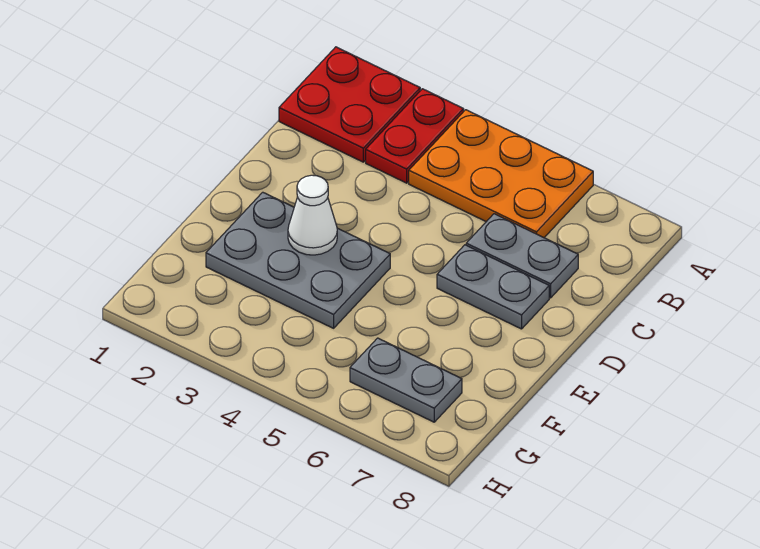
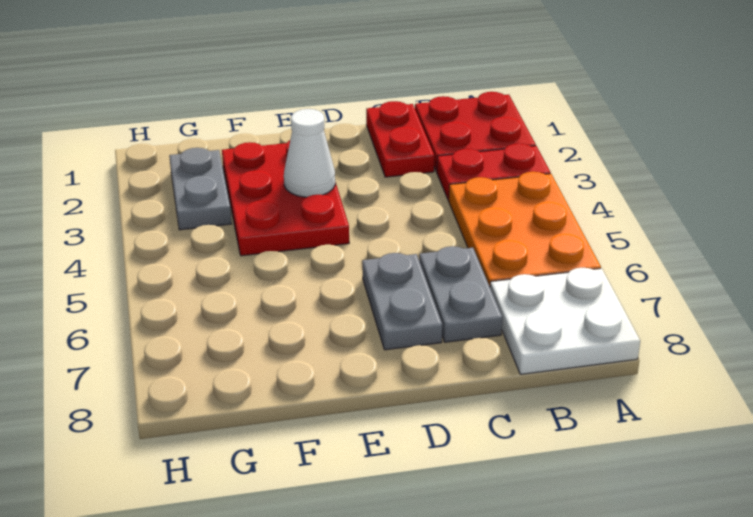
none -> white 2x2 plate [490,268,640,374]
none -> red 1x2 plate [366,101,434,177]
grey 2x3 plate [206,192,390,328] -> red 2x3 plate [222,140,349,256]
grey 1x2 plate [350,338,462,422] -> grey 1x2 plate moved to [169,148,231,230]

